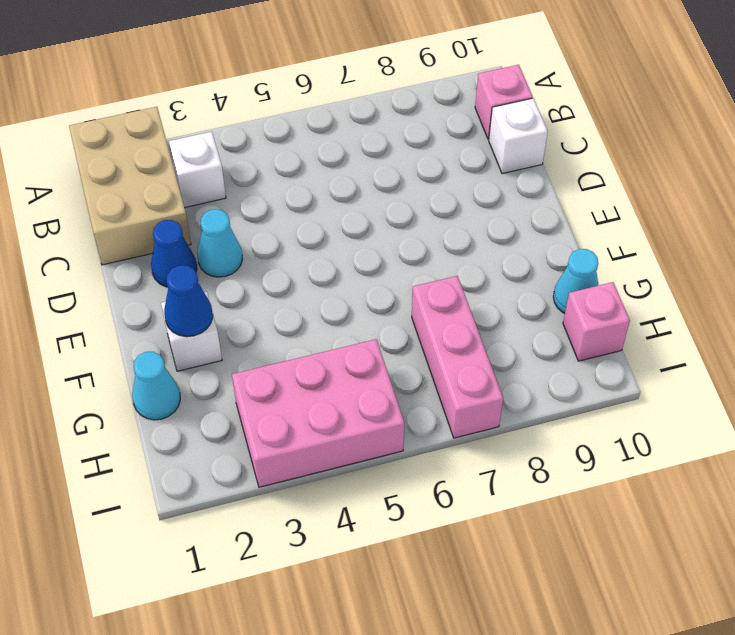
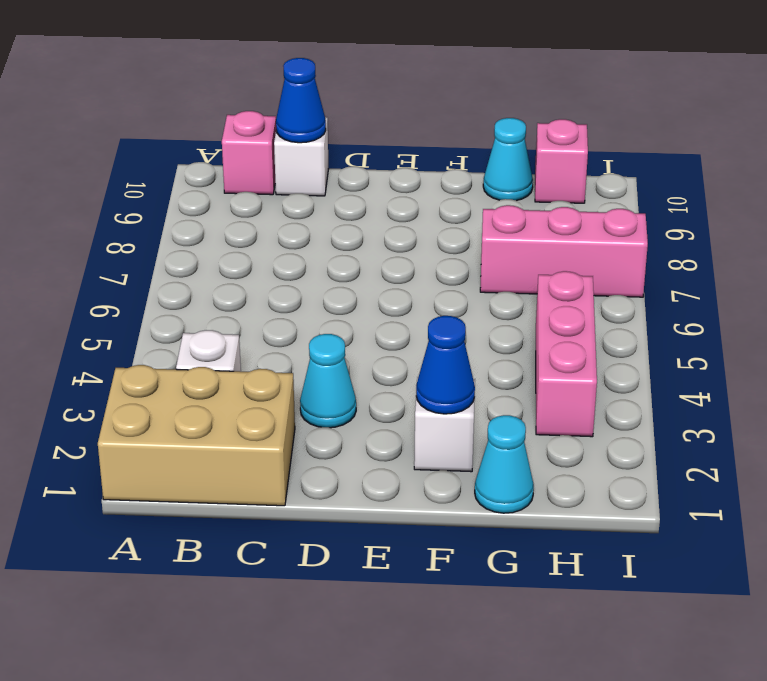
blue 1x1 cone [151,220,197,287] -> blue 1x1 cone moved to [276,58,326,143]
pink 2x3 brick [232,339,404,487] -> pink 1x3 brick [536,271,597,437]

